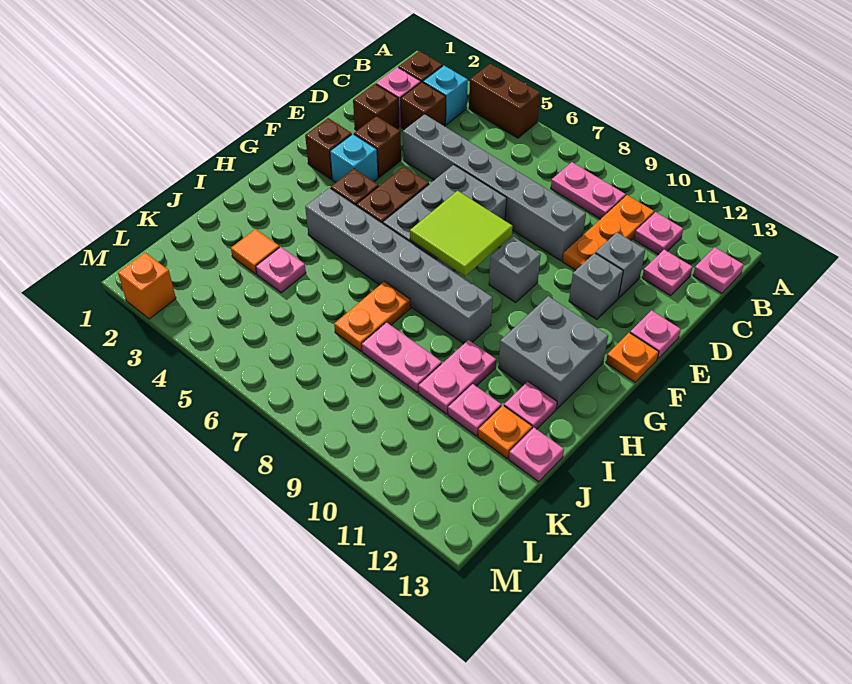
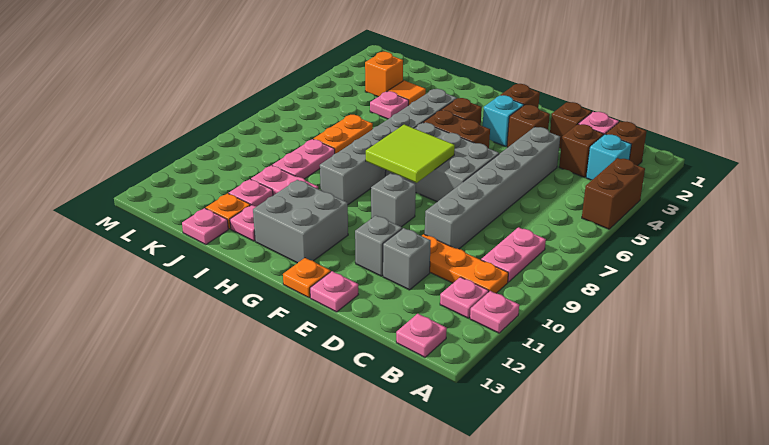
pink 1x1 plate [642,250,693,296] -> pink 1x1 plate moved to [470,291,519,333]
orange 1x2 plate [334,282,411,351] -> orange 1x2 plate turned to [313,115,373,153]
orange 1x1 brick [118,252,176,319] -> orange 1x1 brick moved to [365,52,403,97]

